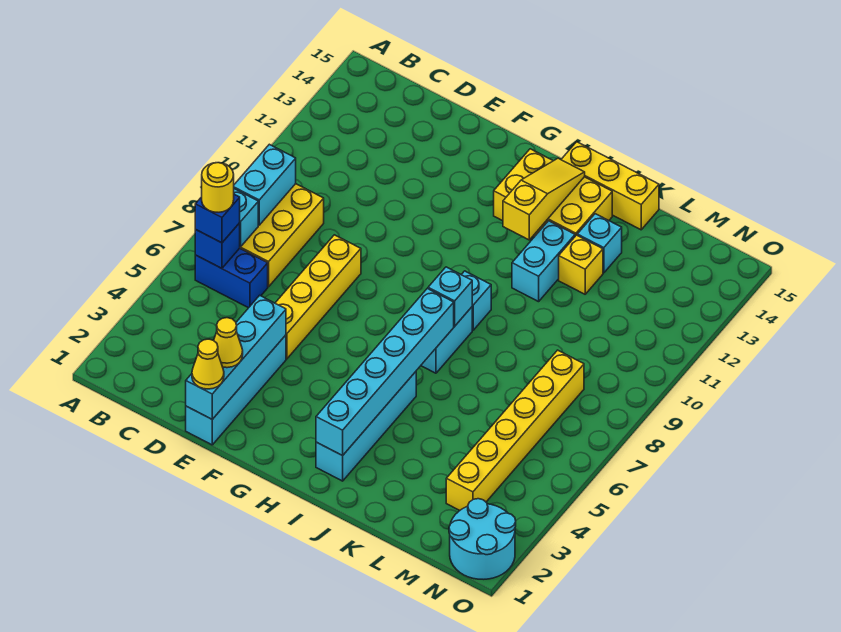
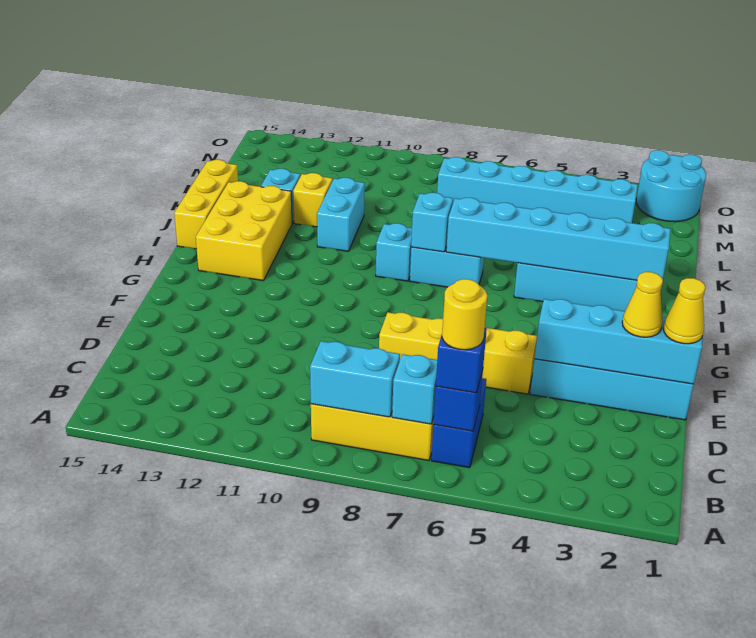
yellow 1x3 slope [503,158,585,240] -> none
cyan 1x2 brick [512,221,575,302] -> cyan 1x2 brick turned to [317,178,365,251]
yellow 1x6 brick [446,350,584,510] -> cyan 1x6 brick [437,157,638,223]

